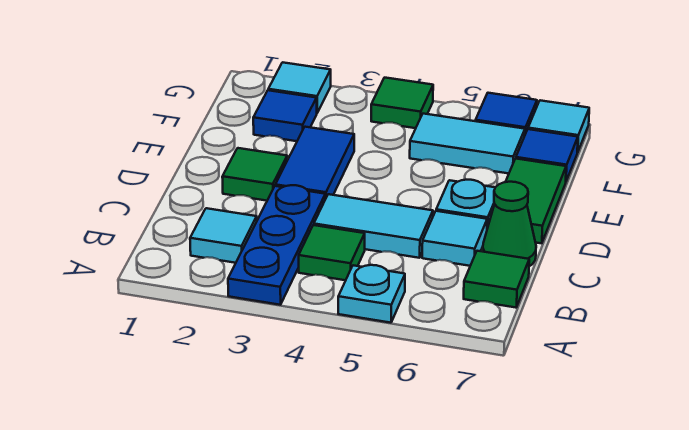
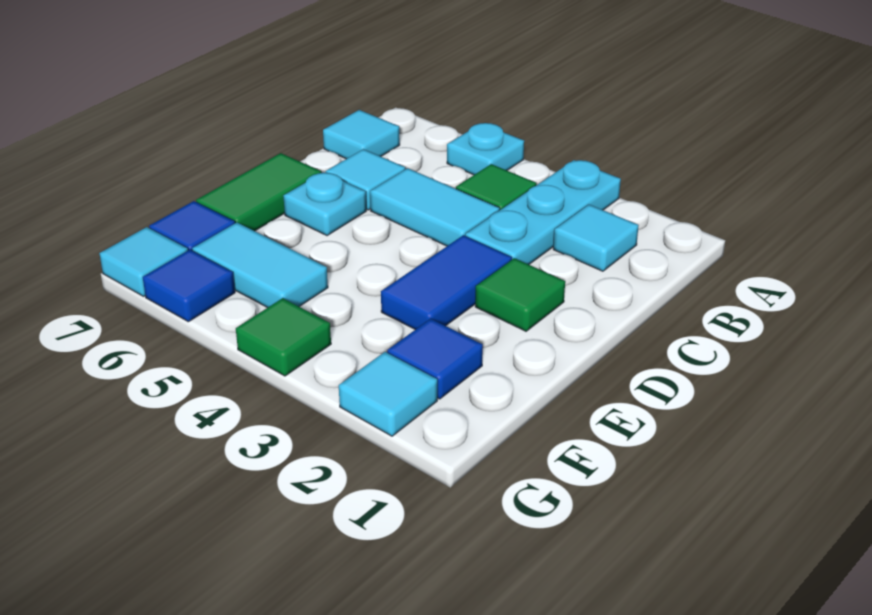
blue 1x3 plate [228,185,325,305] -> cyan 1x3 plate [465,160,621,265]
green 1x1 tile [464,251,529,308] -> cyan 1x1 tile [323,110,400,159]
green 1x1 cone [483,182,536,266] -> none

